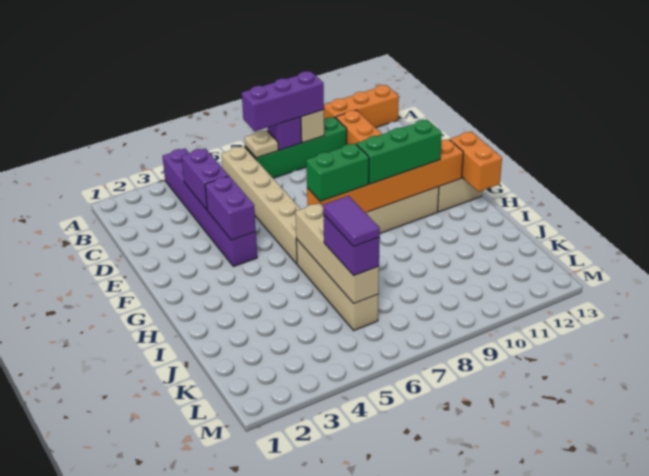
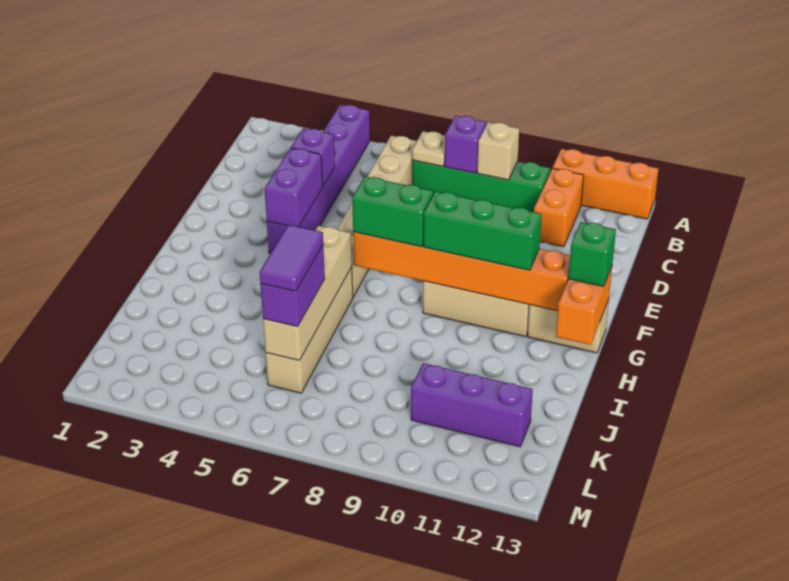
purple 1x3 brick [242,71,324,131] -> purple 1x3 brick moved to [411,363,533,447]
purple 1x2 brick [182,148,229,210] -> purple 1x1 brick [291,128,335,186]
none -> green 1x1 brick [568,222,616,286]

